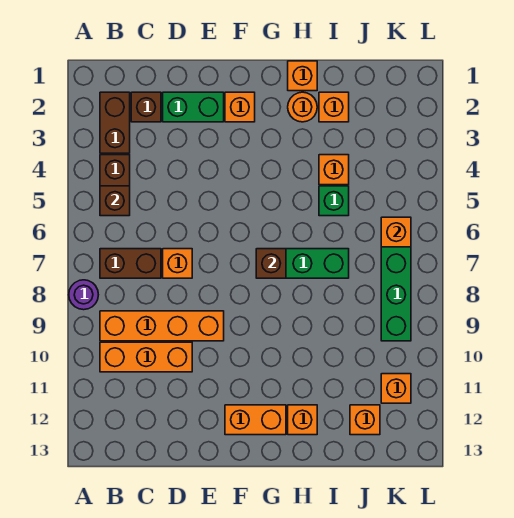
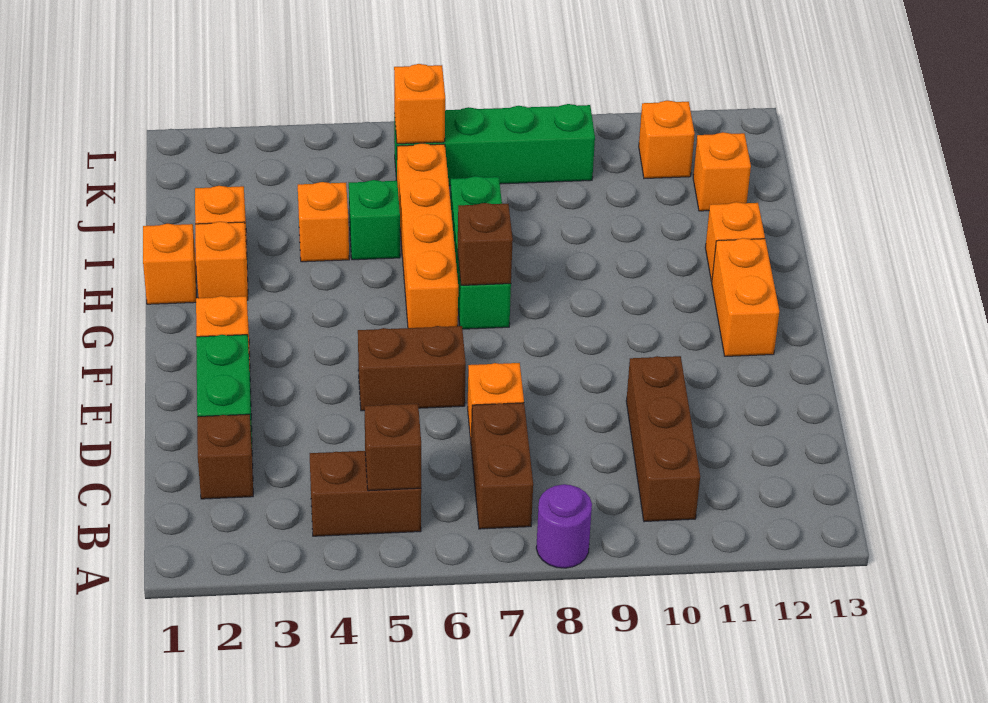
brown 1x2 brick [100,92,130,153] -> brown 1x2 brick moved to [358,326,466,411]
orange 1x4 brick [100,311,224,341] -> orange 1x4 brick moved to [397,143,458,328]
orange 1x3 brick [100,342,192,372] -> brown 1x3 brick [626,356,700,522]
orange 1x1 round brick [288,92,317,122] -> orange 1x1 brick [195,222,248,300]

